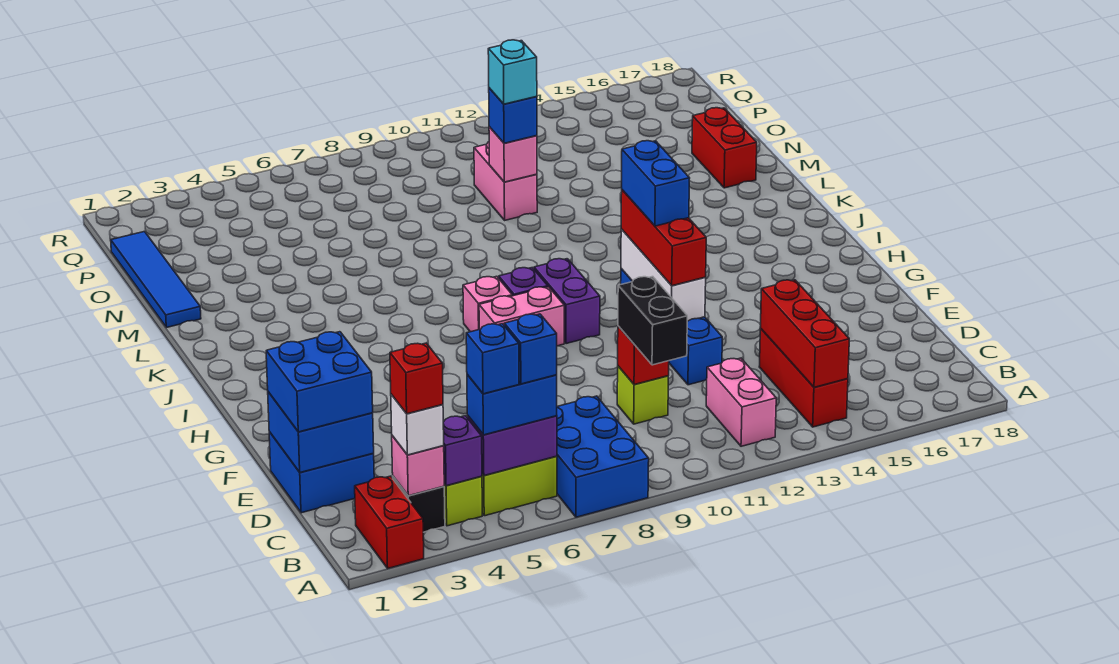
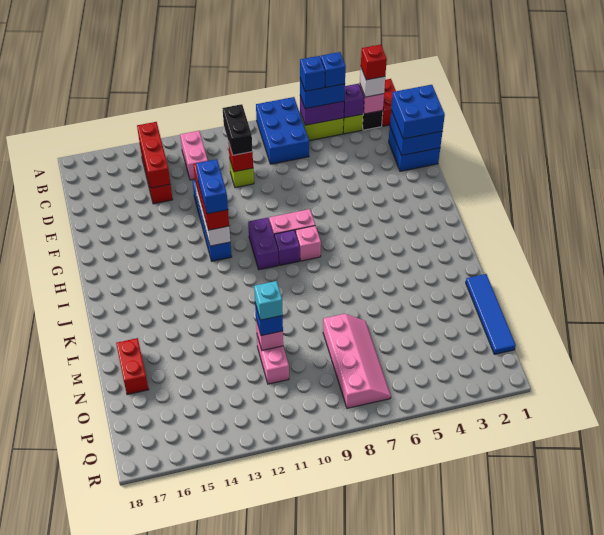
none -> pink 2x4 slope [323,314,391,408]

